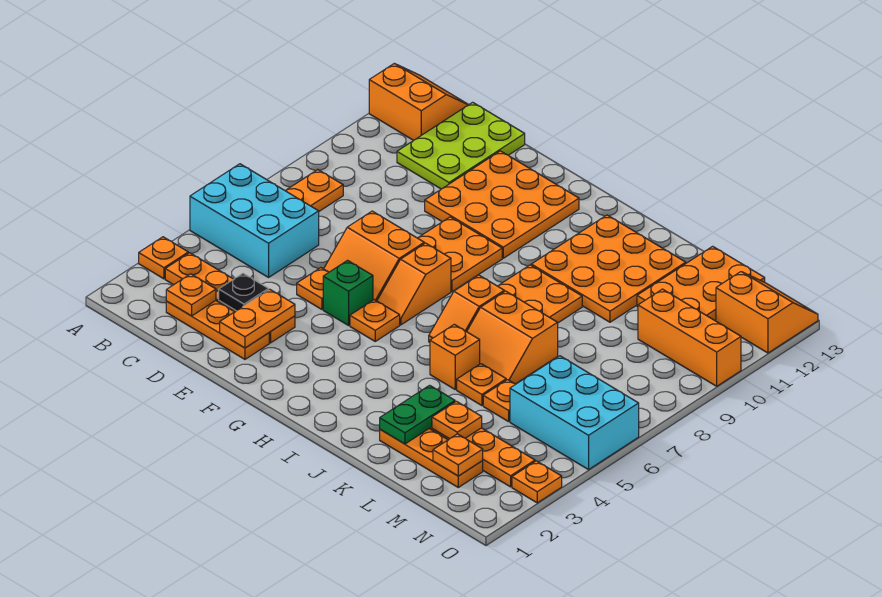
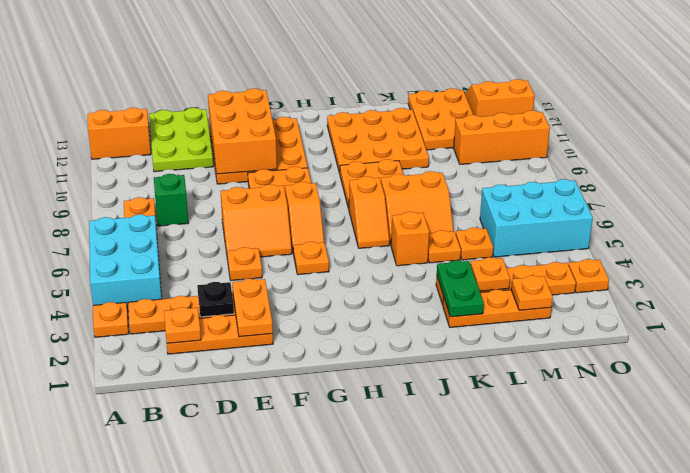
cyan 2x3 brick [190,164,319,277] -> cyan 2x3 brick turned to [89,214,162,312]
none -> orange 2x3 brick [208,88,277,174]
green 1x1 brick [323,260,373,325] -> green 1x1 brick moved to [154,174,188,226]

